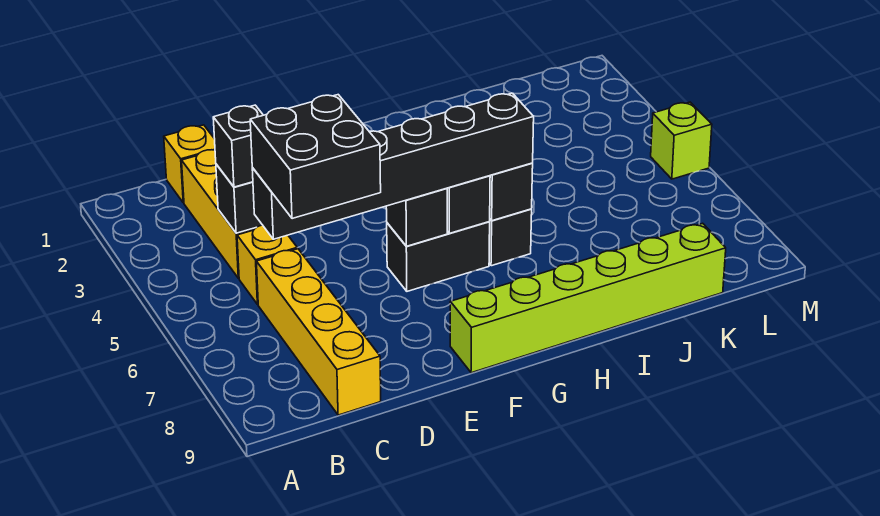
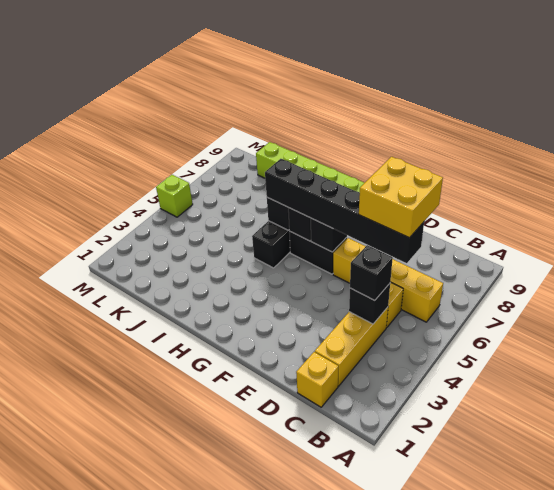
yellow 1x4 brick [256,249,381,415] -> yellow 1x4 brick turned to [333,238,443,322]
black 2x2 brick [250,95,381,219] -> yellow 2x2 brick [359,157,443,238]

